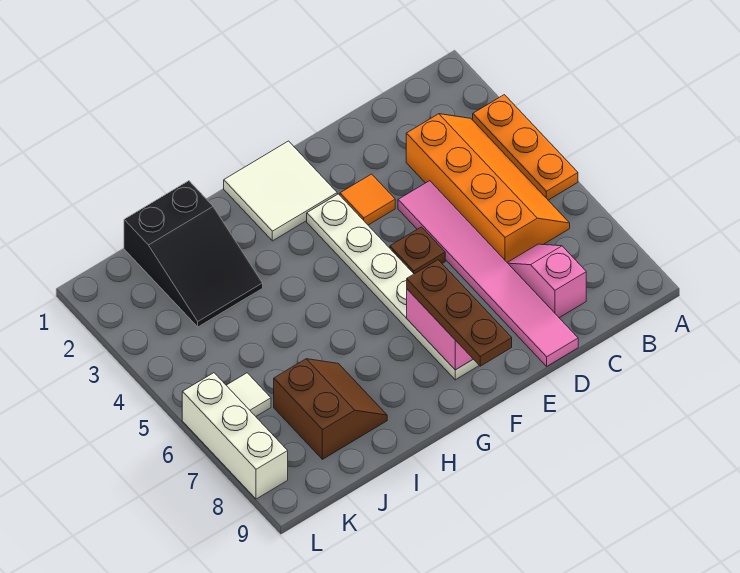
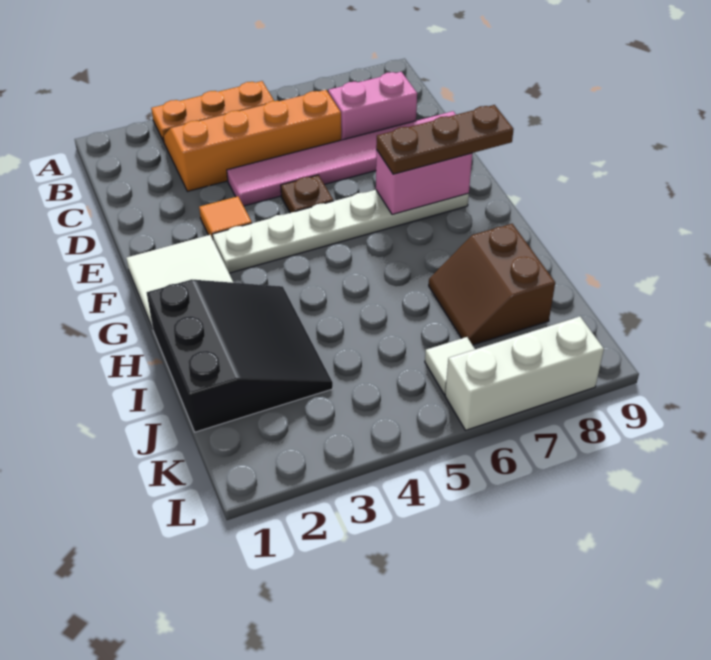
pink 1x2 slope [507,244,586,318] -> pink 1x2 brick [328,72,417,140]
black 2x3 slope [124,181,263,327] -> black 3x3 slope [147,280,333,432]
brown 2x2 slope [274,359,387,459] -> brown 2x2 slope turned to [429,224,555,345]

